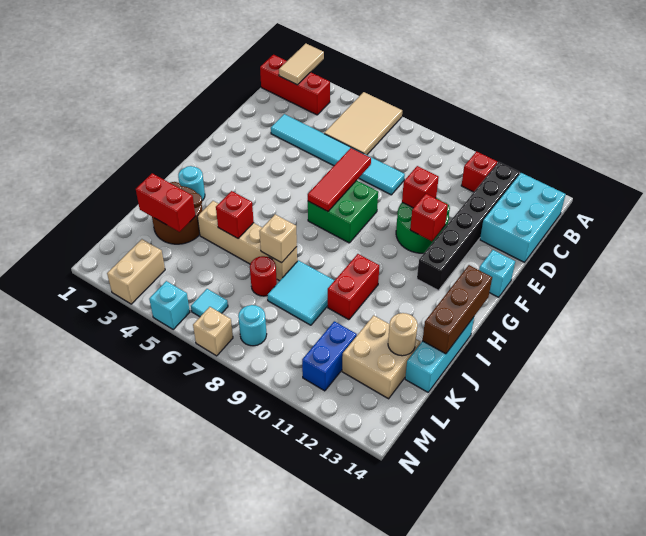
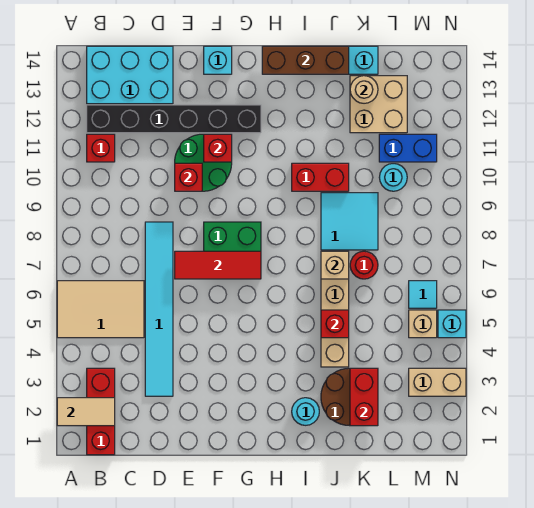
cyan 1x1 round brick [238,305,267,346] -> cyan 1x1 round brick moved to [379,164,407,191]
tan 1x1 brick [193,307,233,356] -> tan 1x1 brick moved to [409,310,437,338]

